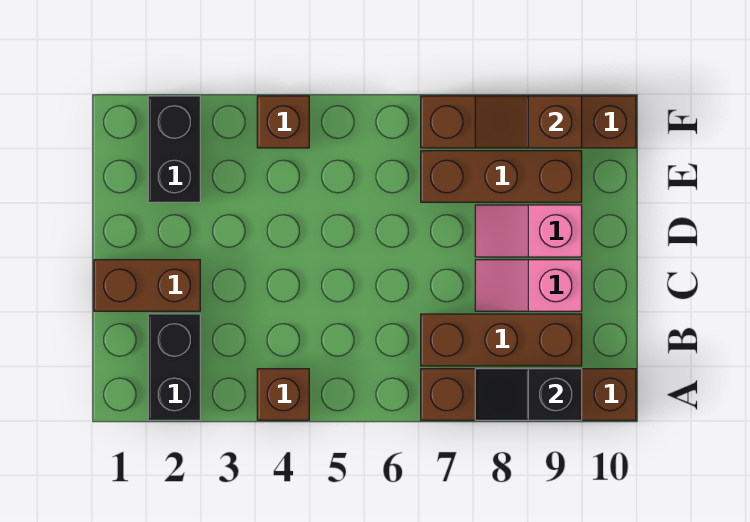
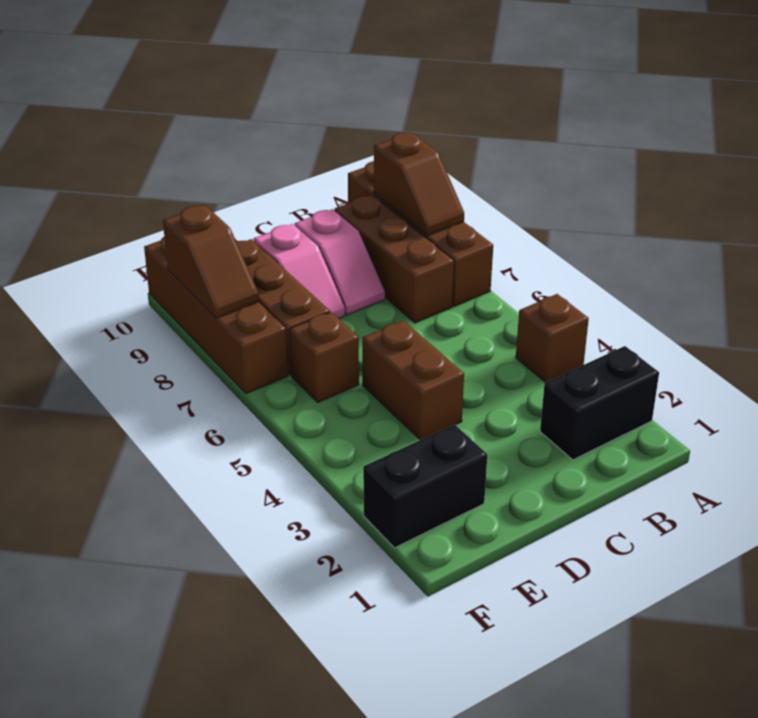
black 1x2 slope [475,369,582,420] -> brown 1x2 slope [374,132,464,236]
brown 1x2 brick [94,260,200,311] -> brown 1x2 brick moved to [362,320,464,440]
brown 1x1 brick [257,96,309,148] -> brown 1x1 brick moved to [289,312,359,402]

